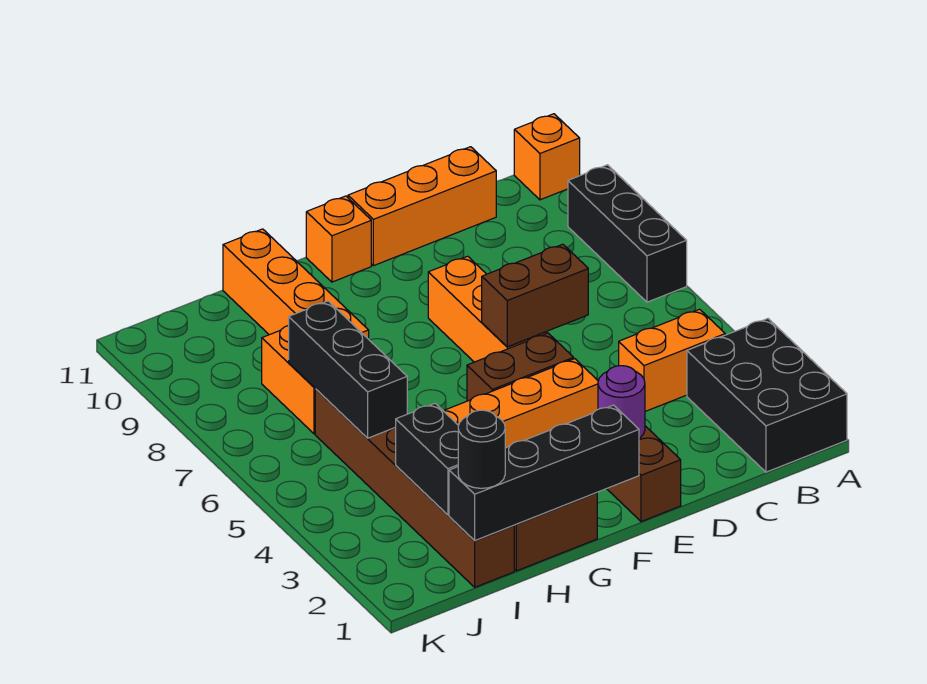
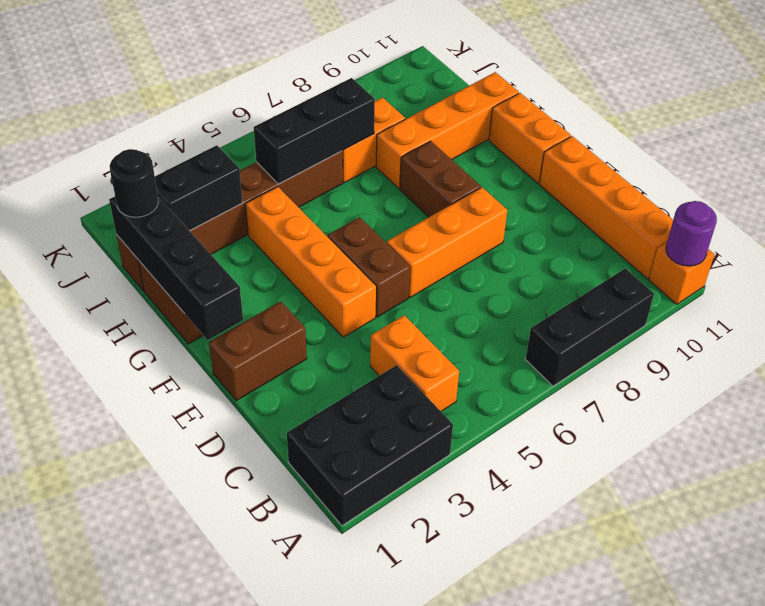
orange 1x3 brick [348,147,496,266] -> orange 1x4 brick [539,136,673,279]
brown 1x2 brick [482,244,588,347] -> brown 1x2 brick moved to [400,141,481,217]
purple 1x1 round brick [598,366,645,439] -> purple 1x1 round brick moved to [666,201,717,266]
orange 1x1 brick [306,196,371,282] -> orange 1x2 brick [489,93,571,183]

